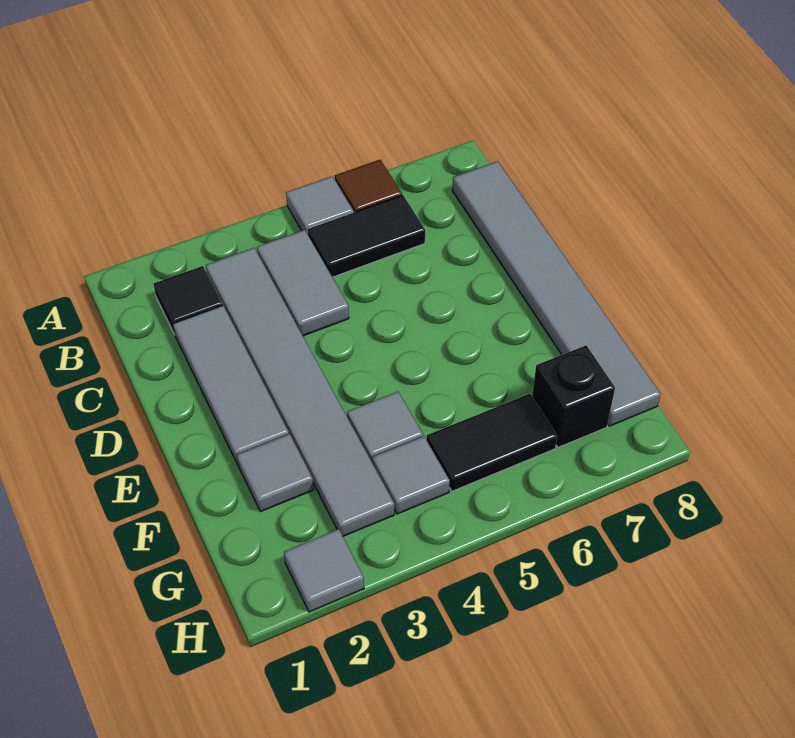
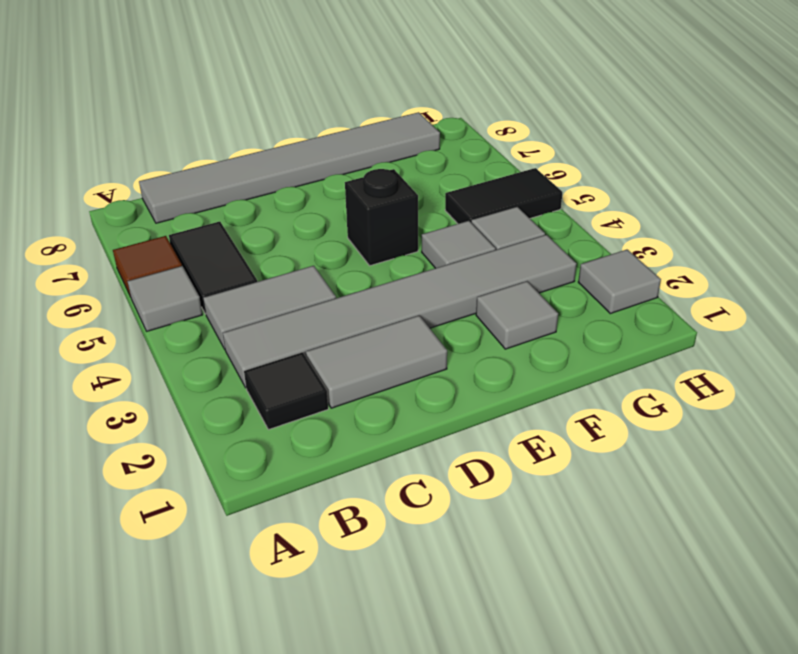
grey 1x3 tile [173,306,289,464] -> grey 1x2 tile [306,316,447,408]
black 1x2 tile [427,394,557,491] -> black 1x2 tile turned to [445,168,562,224]
black 1x1 brick [532,345,615,447] -> black 1x1 brick moved to [345,169,418,266]

